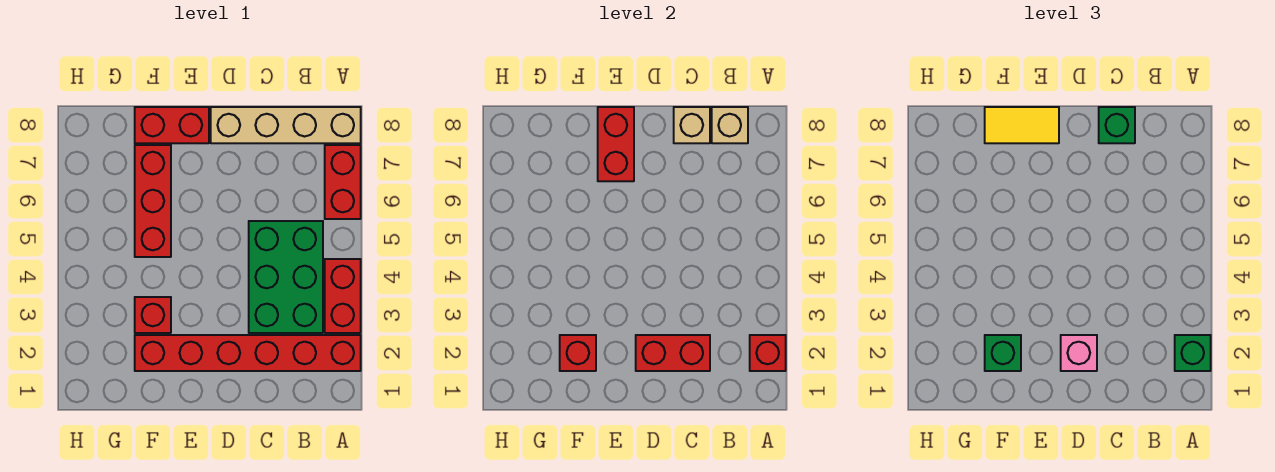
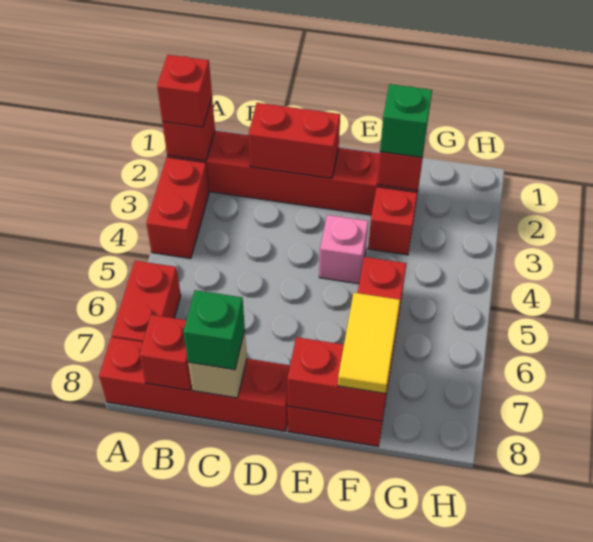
green 1x1 brick [1175,335,1211,371] -> red 1x1 brick [157,55,212,127]
tan 1x4 brick [211,107,361,143] -> red 1x4 brick [99,337,290,431]
green 2x3 brick [249,221,323,333] -> none
tan 1x1 brick [712,107,748,143] -> red 1x1 brick [139,315,192,390]
pink 1x1 brick [1061,335,1097,371] -> pink 1x1 brick moved to [319,215,368,284]
red 1x2 brick [598,107,634,181] -> red 1x2 brick turned to [287,337,391,421]
yellow 1x2 tile [985,107,1059,143] -> yellow 1x2 tile turned to [338,293,400,394]

